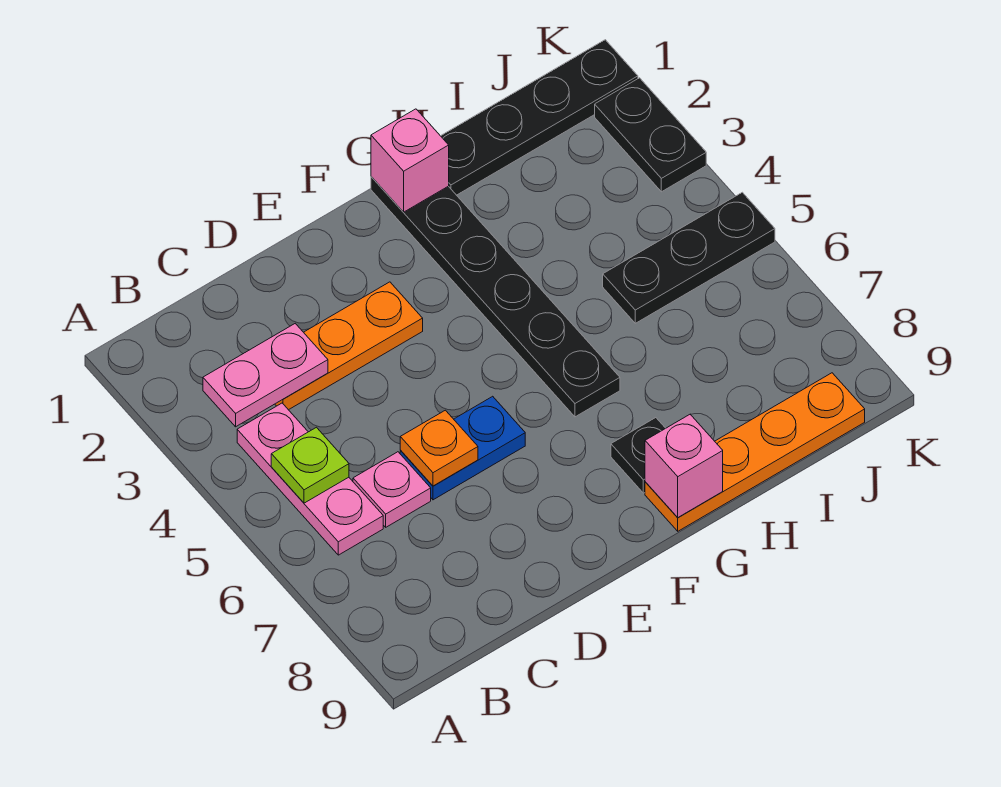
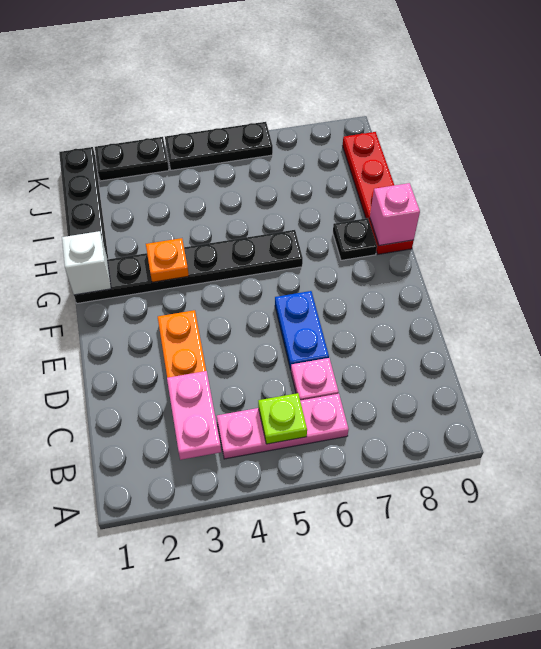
orange 1x1 plate [400,410,478,486] -> orange 1x1 plate moved to [146,238,189,282]
pink 1x1 brick [371,109,449,212] -> white 1x1 brick [62,231,111,295]
orange 1x4 plate [645,373,865,531] -> red 1x4 plate [343,132,414,254]
black 1x3 plate [603,192,775,323] -> black 1x3 plate turned to [165,122,273,170]

